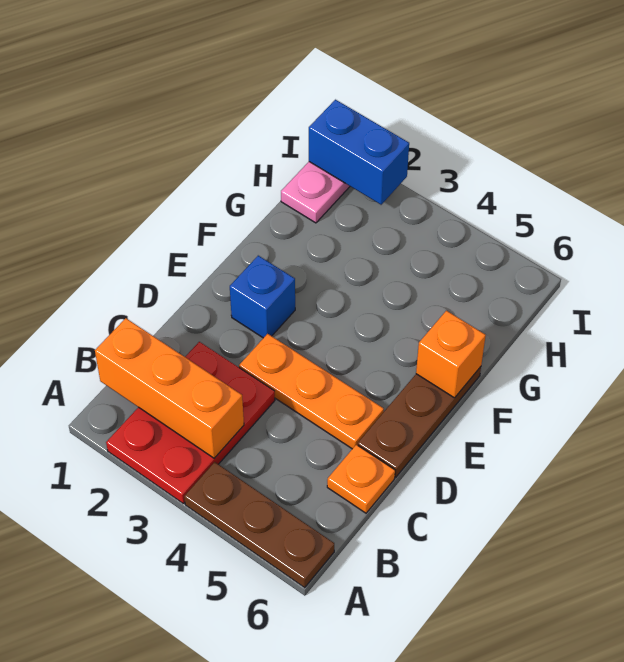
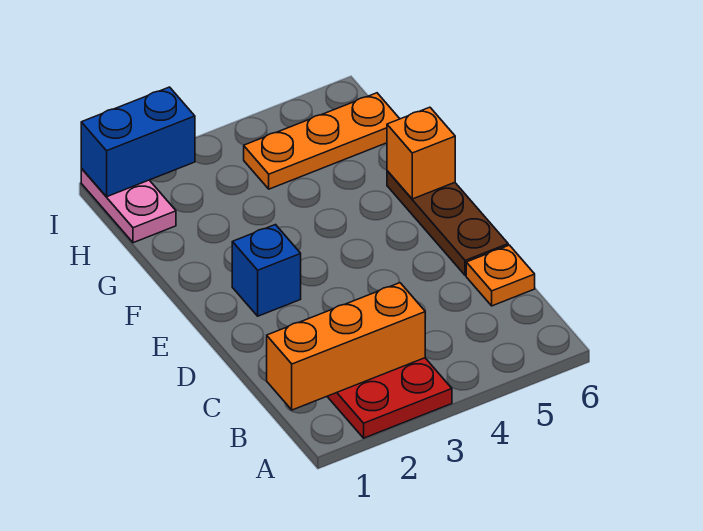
brown 1x3 plate [184,462,334,588] -> none
orange 1x3 plate [239,334,384,449] -> orange 1x3 plate moved to [244,93,400,189]

